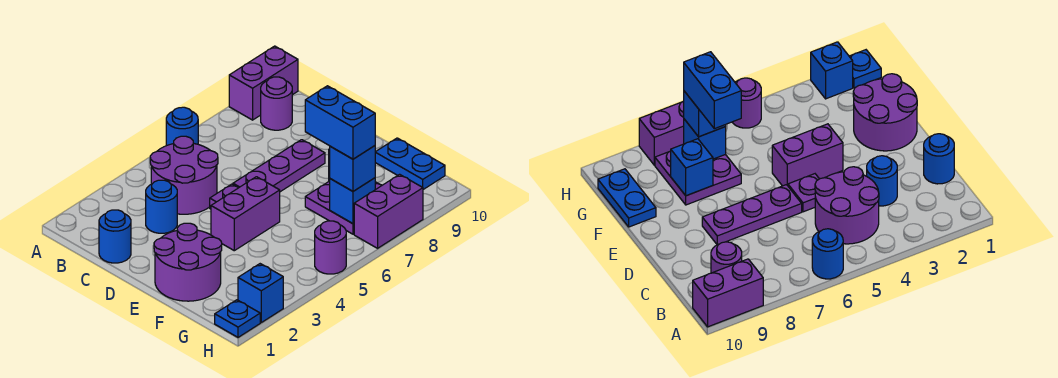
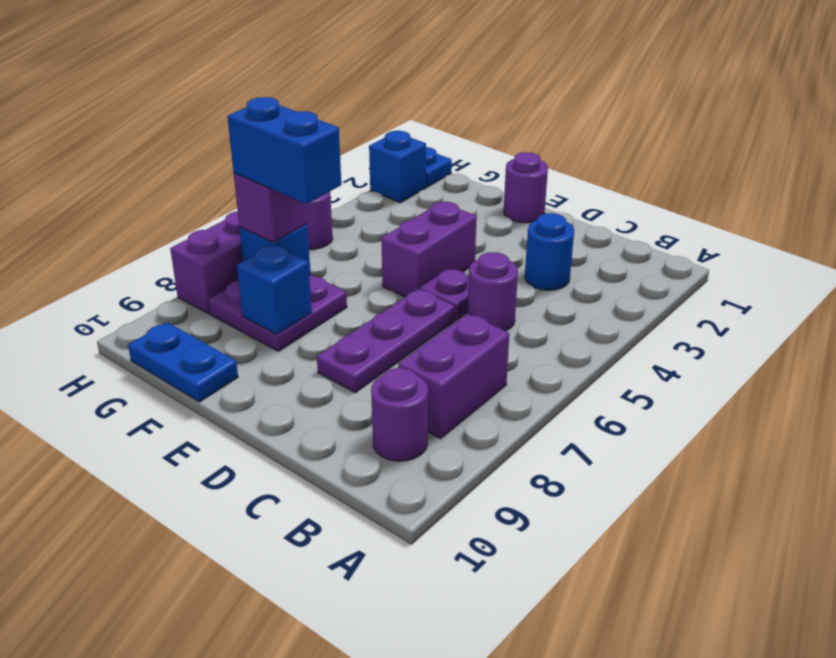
blue 1x1 round brick [166,107,198,146] -> none
purple 1x2 brick [229,46,298,120] -> purple 1x2 brick moved to [398,314,509,439]
purple 2x2 round brick [150,136,218,214] -> purple 1x1 round brick [468,252,518,331]
blue 1x1 round brick [99,210,131,263] -> none
purple 2x2 round brick [154,223,222,301] -> purple 1x1 round brick [504,152,548,223]
blue 1x1 brick [330,146,375,191] -> purple 1x1 brick [234,173,307,242]

